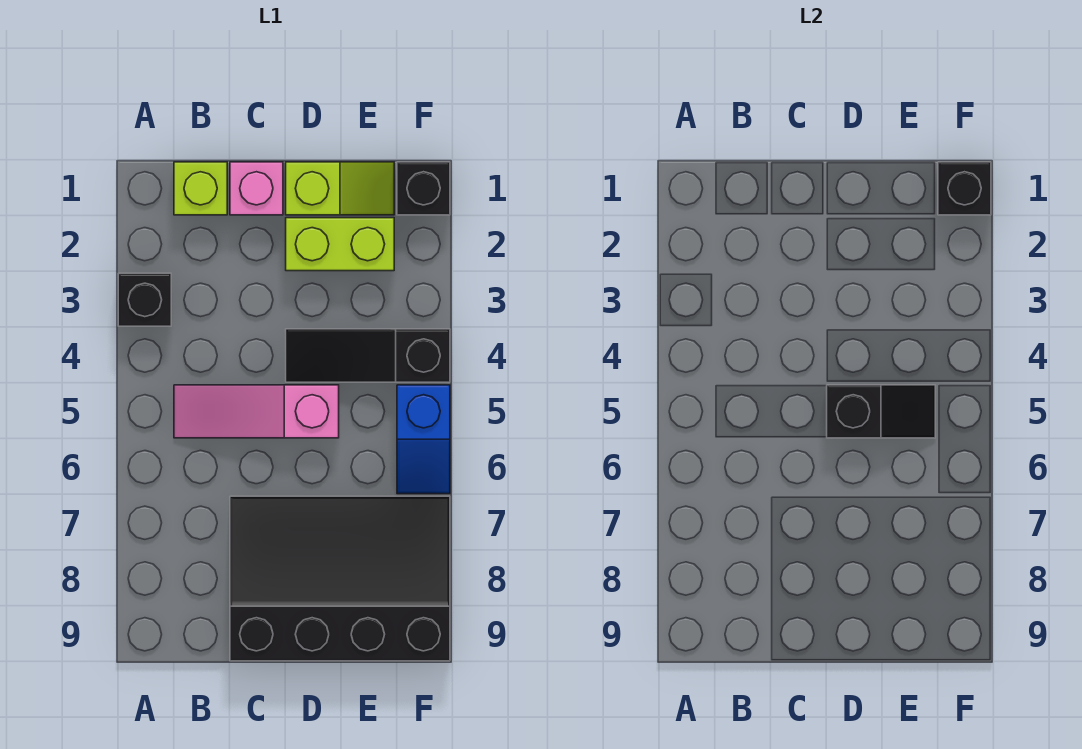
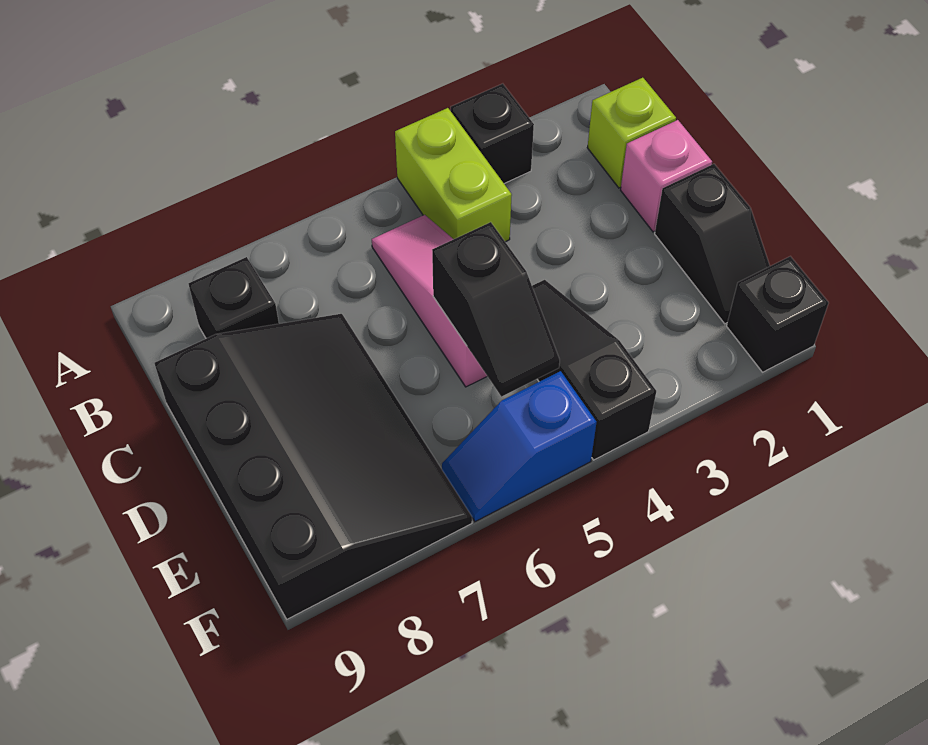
lime 1x2 slope [286,162,394,215] -> black 1x2 slope [655,164,770,324]
lime 1x2 brick [286,218,394,271] -> lime 1x2 brick moved to [395,108,512,242]
black 1x1 brick [938,162,991,215] -> black 1x1 brick moved to [188,257,279,338]

